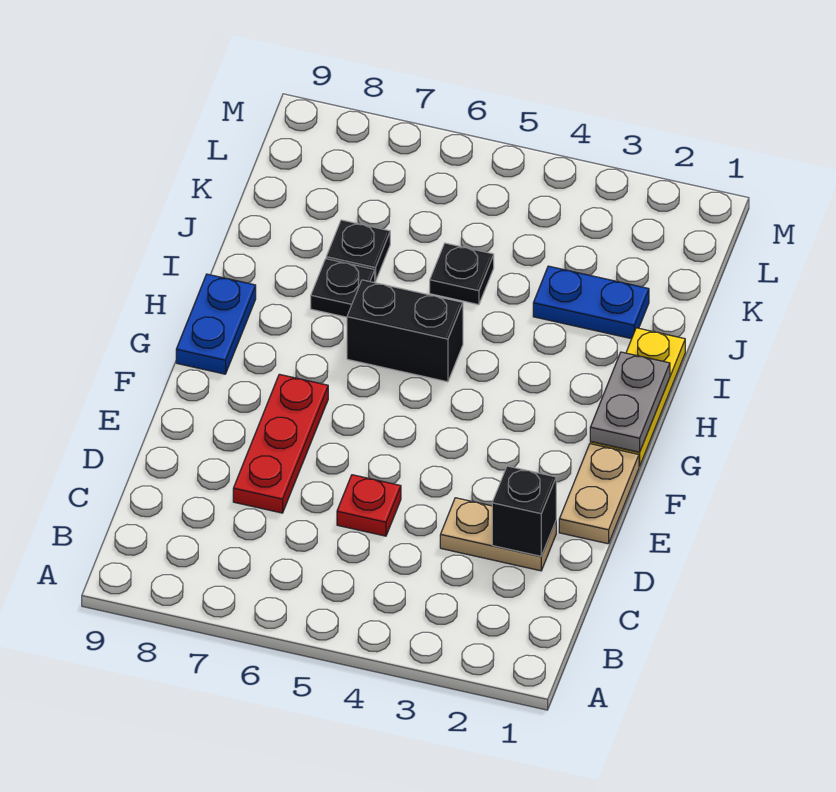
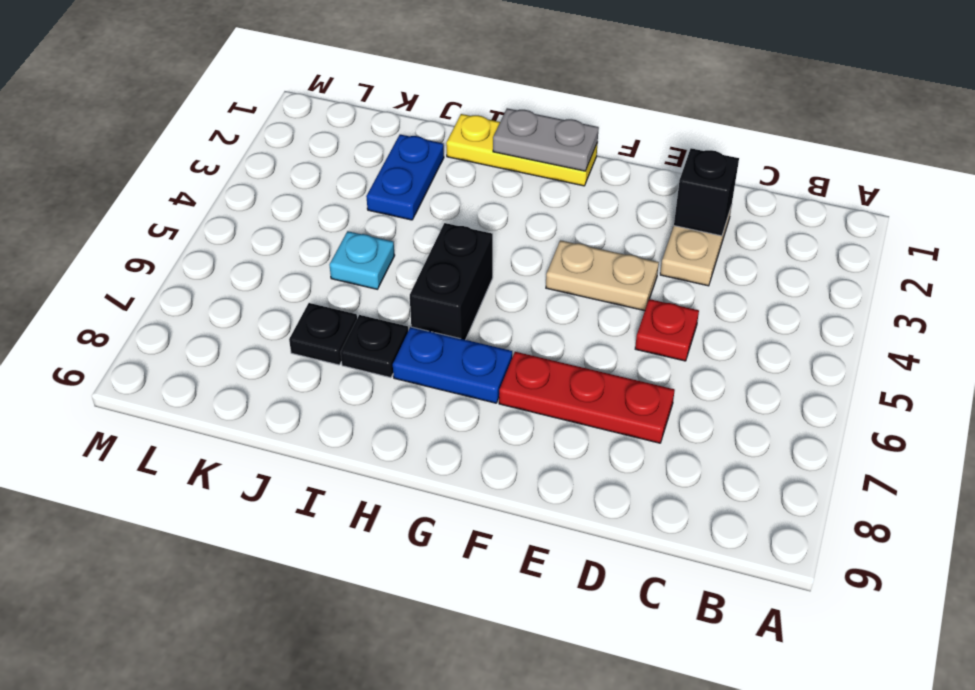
tan 1x2 plate [559,444,639,544] -> tan 1x2 plate moved to [546,240,659,311]
blue 1x2 plate [176,274,256,374] -> blue 1x2 plate moved to [393,327,512,403]
black 1x1 plate [430,243,494,305] -> cyan 1x1 plate [330,231,395,289]

